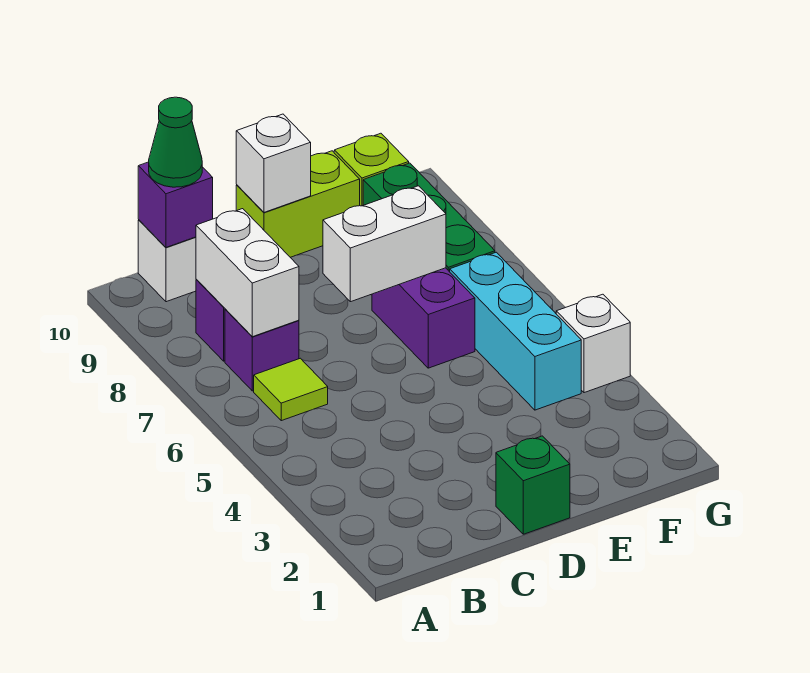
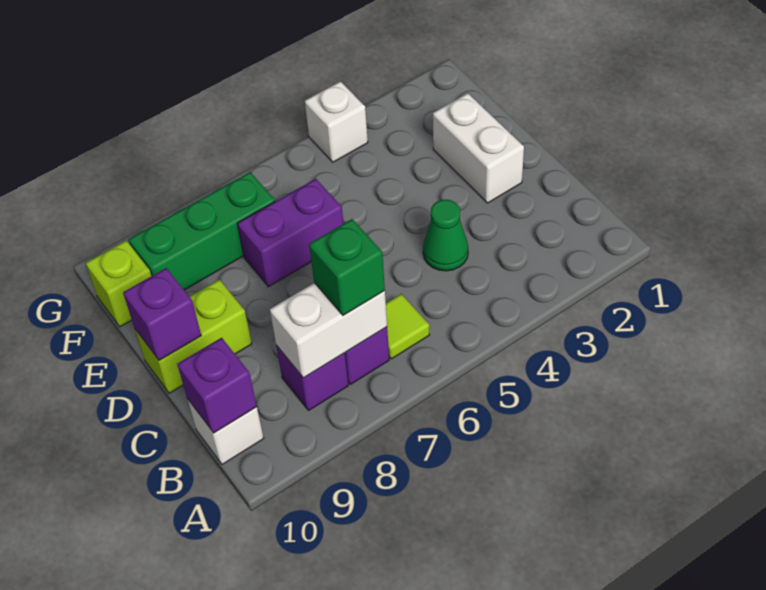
green 1x1 cone [149,97,202,187] -> green 1x1 cone moved to [423,200,468,271]
green 1x1 brick [496,436,570,534] -> green 1x1 brick moved to [309,219,385,315]
white 1x2 brick [323,186,446,302] -> white 1x2 brick moved to [433,93,524,203]
lime 1x2 brick [236,151,360,257] -> lime 1x2 brick turned to [135,279,252,393]
white 1x1 brick [236,114,311,212] -> purple 1x1 brick [123,268,201,360]
cyan 1x3 brick [450,252,581,410] -> none

